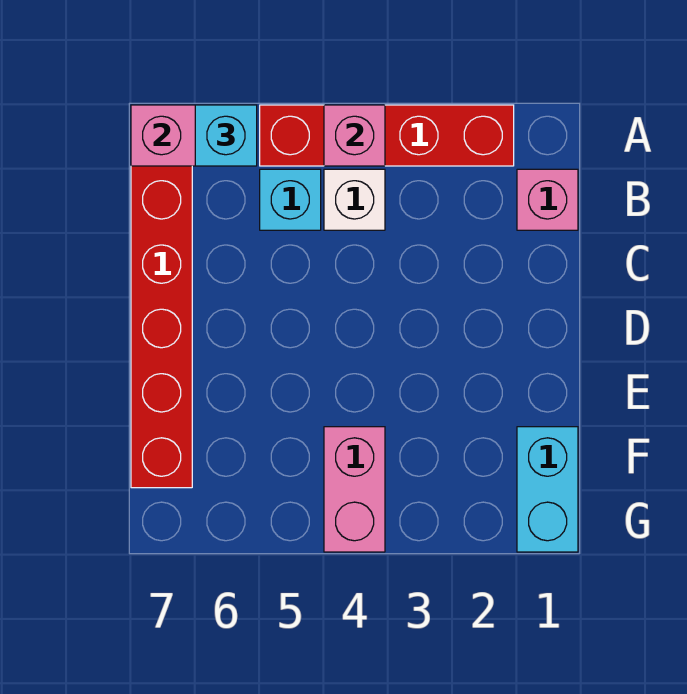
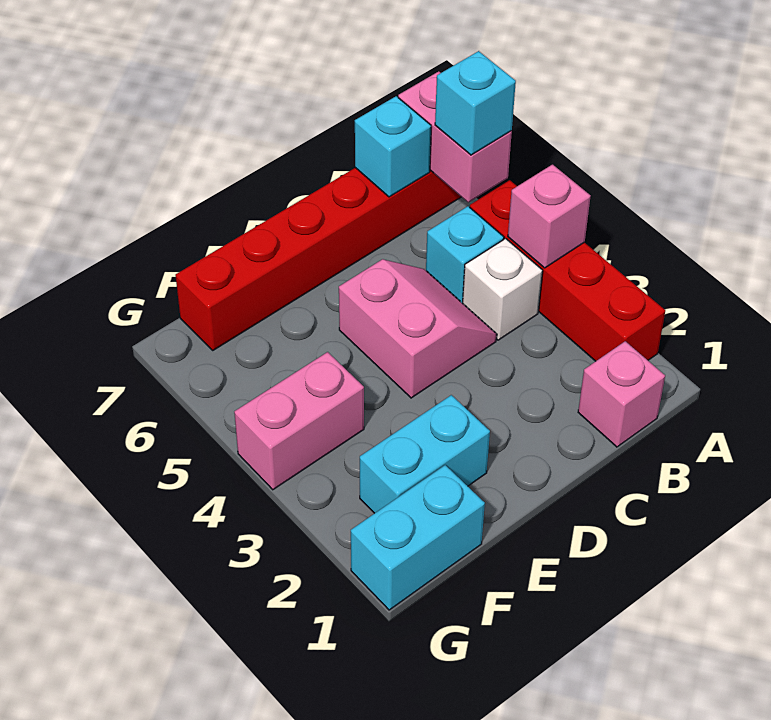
none -> cyan 1x1 brick [355,96,431,197]
none -> pink 2x2 slope [339,259,497,398]
none -> cyan 1x2 brick [360,395,490,513]

